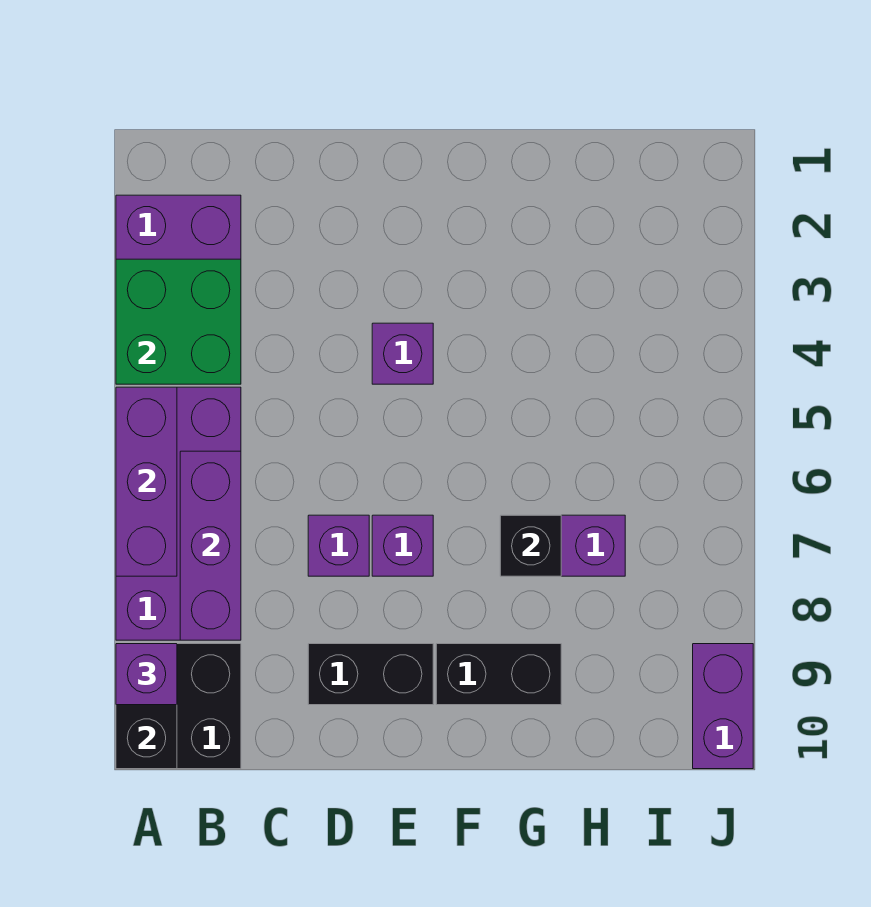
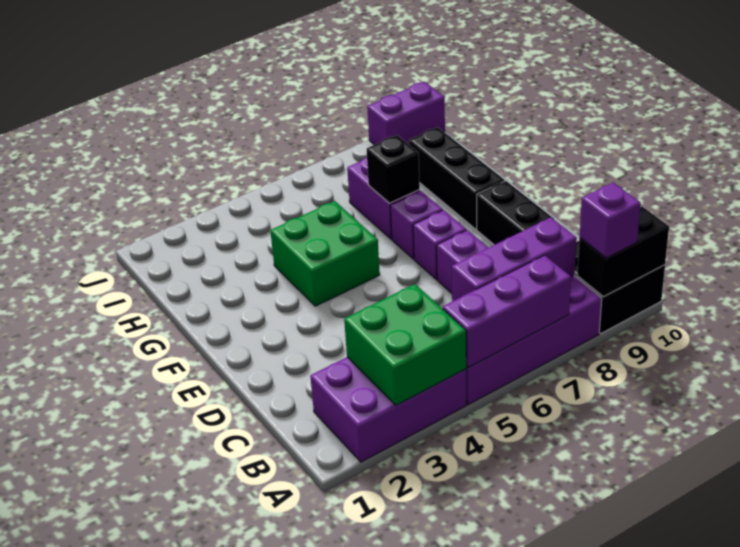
purple 1x1 brick [372,323,433,384] -> purple 1x1 brick moved to [391,191,443,259]
none -> green 2x2 brick [270,201,380,306]
black 1x2 brick [436,644,561,705] -> black 1x3 brick [409,127,505,229]

